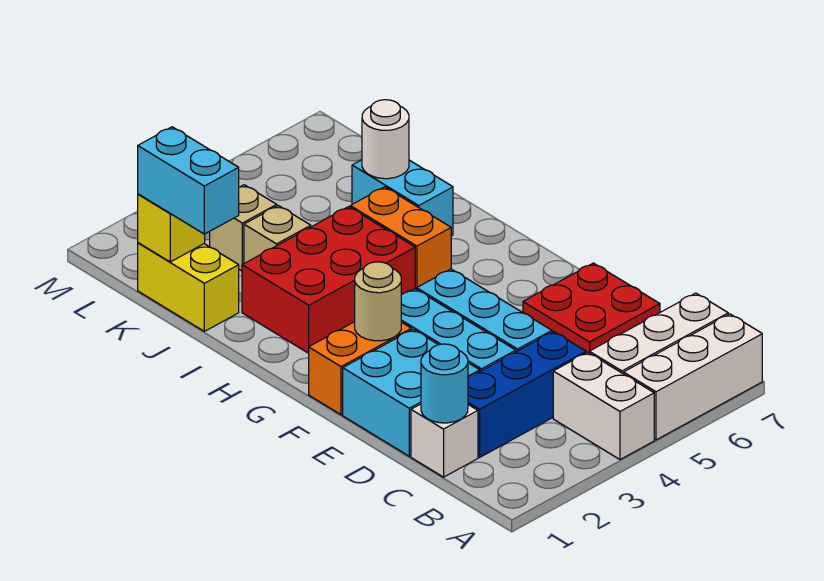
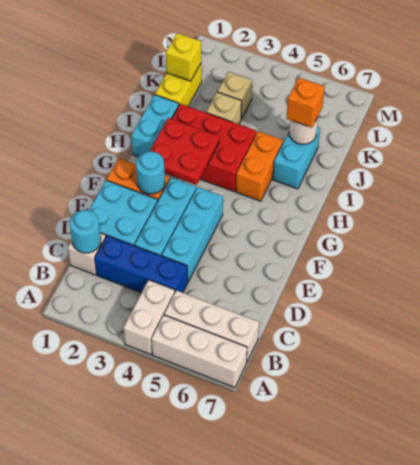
red 2x2 plate [523,263,660,353] -> red 2x2 plate moved to [150,118,219,185]
tan 1x1 round brick [355,262,401,341] -> cyan 1x1 round brick [136,151,165,194]
cyan 1x2 brick [138,127,239,234] -> cyan 1x2 brick moved to [131,95,179,157]
none -> orange 1x1 brick [287,77,325,128]

